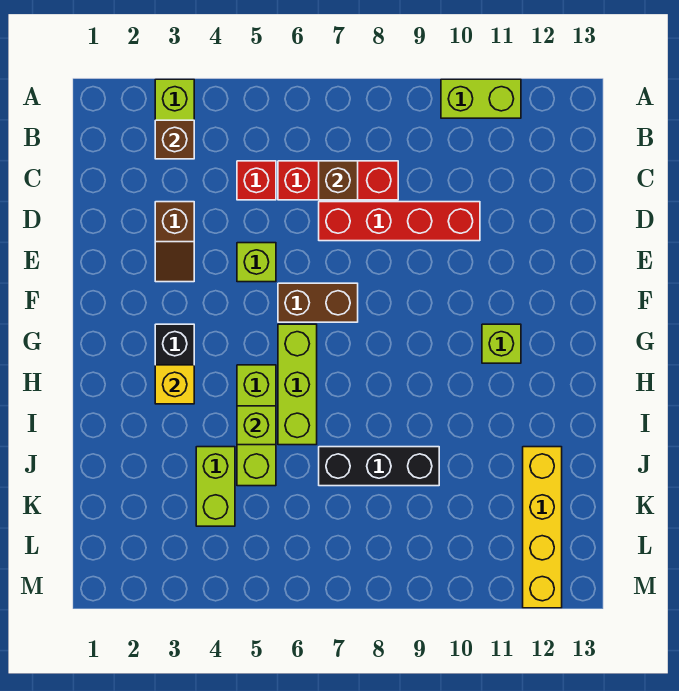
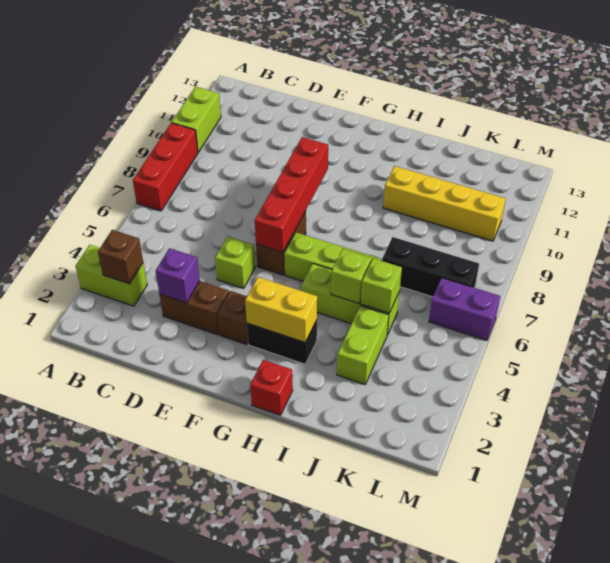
red 1x1 brick [237,161,276,200] -> red 1x1 brick moved to [250,360,293,415]
red 1x3 brick [278,161,398,200] -> red 1x3 brick moved to [133,123,198,211]
brown 1x1 brick [319,161,358,200] -> brown 1x1 brick moved to [217,291,248,345]
brown 1x2 slope [155,202,194,282] -> brown 1x2 brick [159,281,229,335]
none -> purple 1x1 brick [156,248,200,303]
red 1x4 brick [319,202,480,241] -> red 1x4 brick moved to [255,137,328,252]
lime 1x1 brick [482,324,521,363] -> lime 1x1 brick moved to [361,258,402,313]
yellow 1x1 brick [155,365,194,404] -> yellow 1x2 brick [245,277,317,342]
lime 1x2 brick [196,447,235,526] -> lime 1x2 brick turned to [337,306,389,384]
black 1x3 brick [319,447,439,486] -> black 1x3 brick turned to [382,237,479,297]
yellow 1x4 brick [523,447,562,608] -> yellow 1x4 brick moved to [383,166,506,241]
none -> purple 1x2 brick [429,278,500,340]

